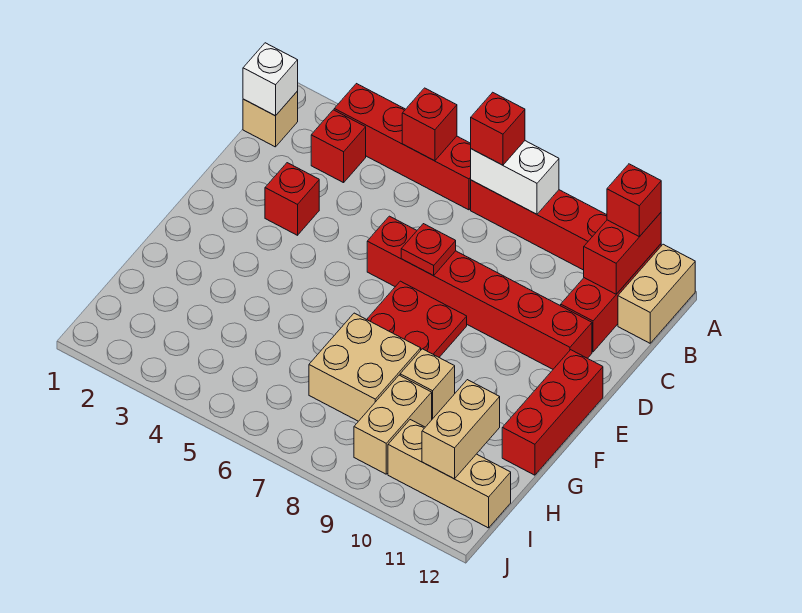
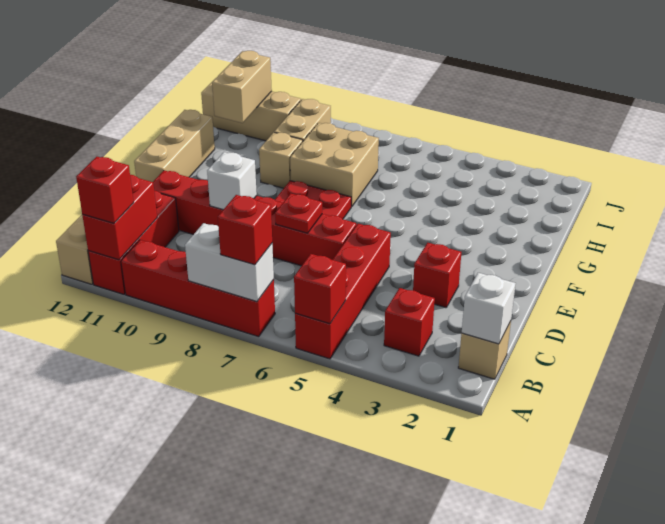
red 1x4 brick [334,84,471,210] -> red 1x4 brick turned to [295,224,391,359]
none -> white 1x1 brick [207,152,257,210]
red 1x3 brick [502,350,603,475] -> tan 1x3 brick [134,110,215,182]

